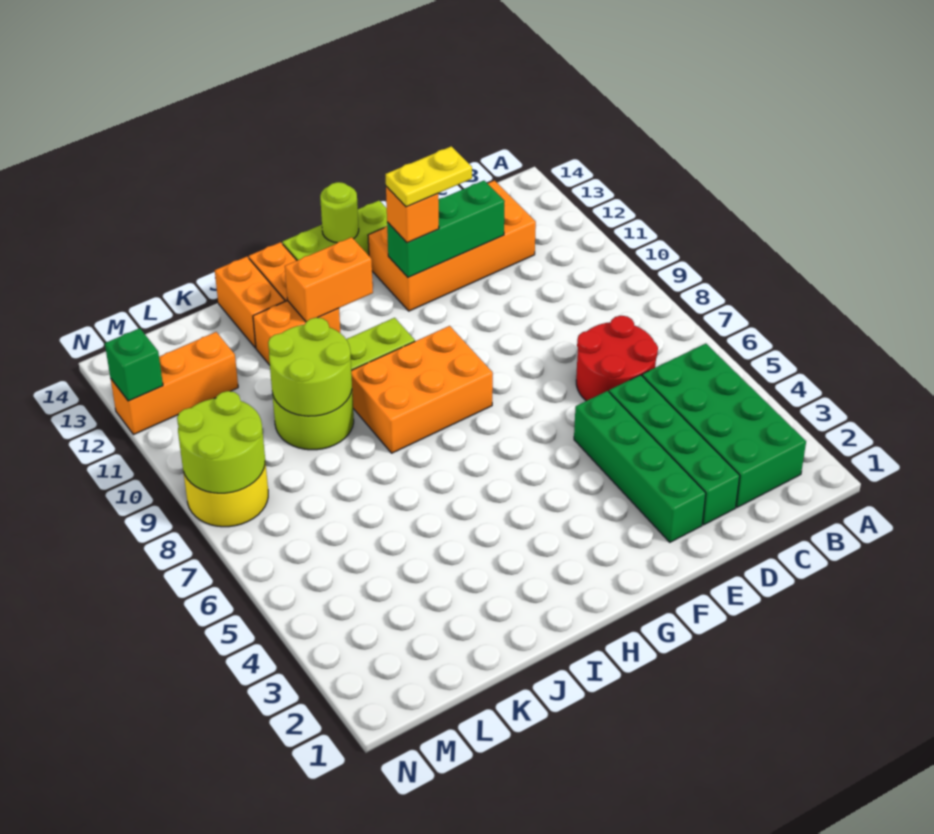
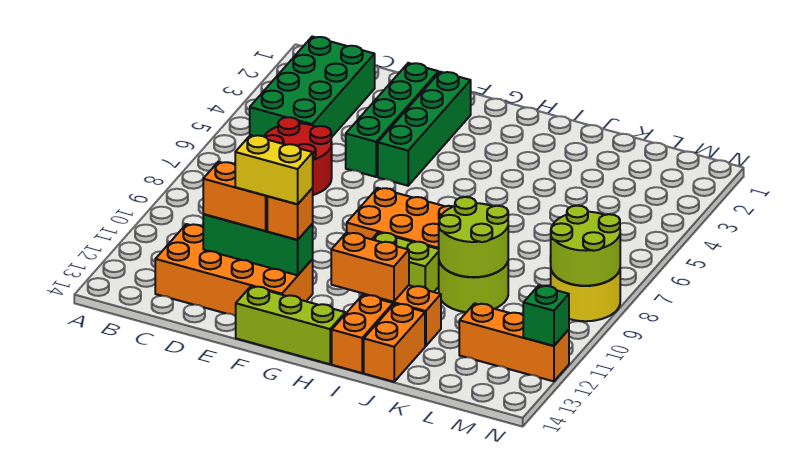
green 1x4 brick [609,375,740,525] -> green 1x4 brick moved to [378,72,471,186]
none -> orange 1x2 brick [203,162,267,231]
yellow 1x2 plate [386,146,472,207] -> yellow 1x2 brick [235,135,313,204]
lime 1x1 round brick [320,182,359,243] -> none

